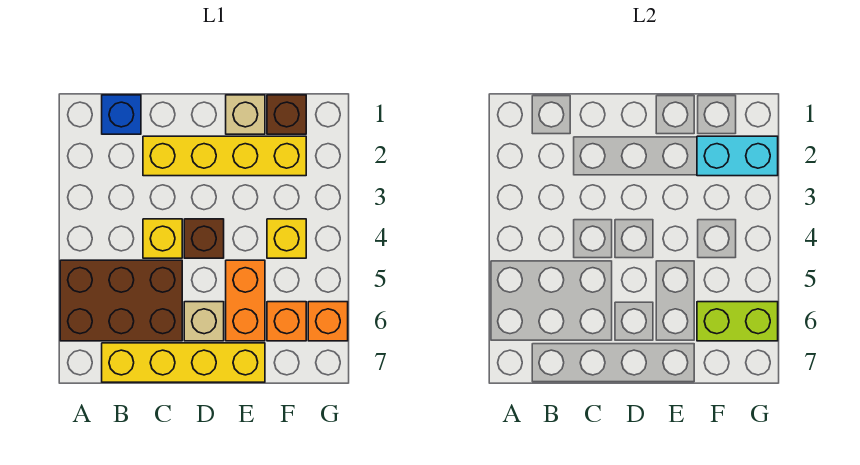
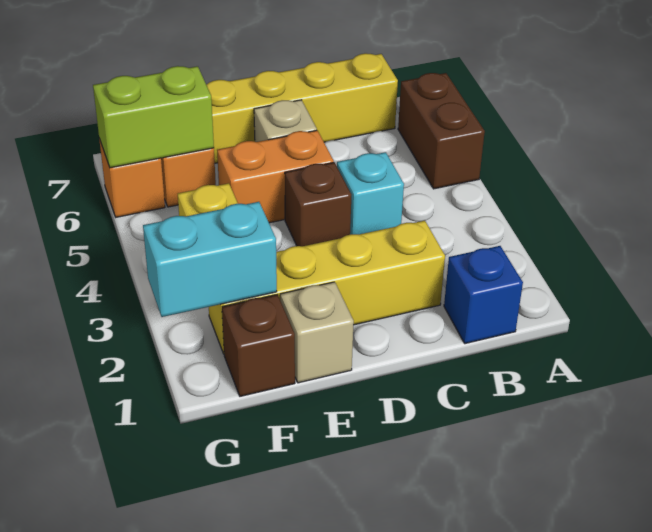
brown 2x3 brick [60,260,182,341] -> brown 1x2 brick [398,73,485,189]
yellow 1x1 brick [143,219,182,258] -> cyan 1x1 brick [337,152,404,235]
orange 1x2 brick [226,260,265,341] -> orange 1x2 brick turned to [217,130,334,223]

